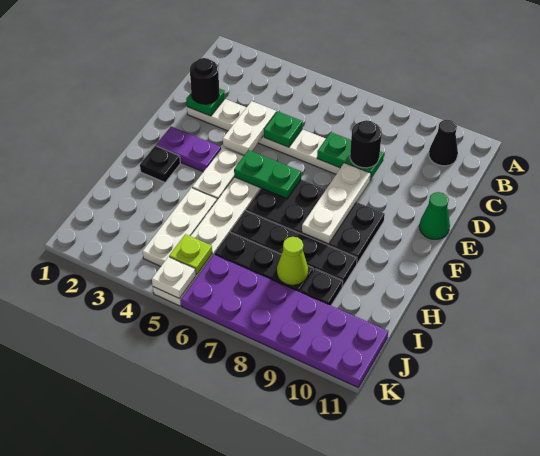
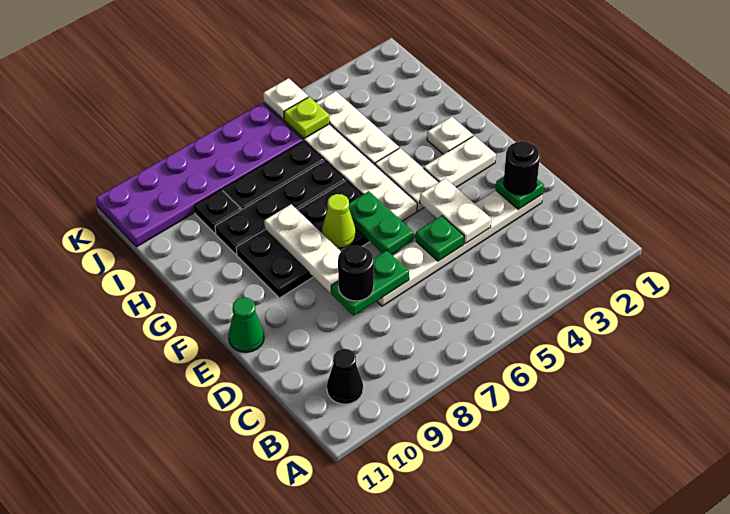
purple 1x2 plate [156,127,221,172] -> white 1x2 plate [424,136,496,187]
green 1x2 plate [234,150,301,199] -> green 1x2 plate turned to [349,191,413,255]
black 1x1 plate [140,146,180,182] -> white 1x1 plate [427,117,473,154]
lime 1x1 cone [277,237,308,285] -> lime 1x1 cone moved to [322,194,356,248]

